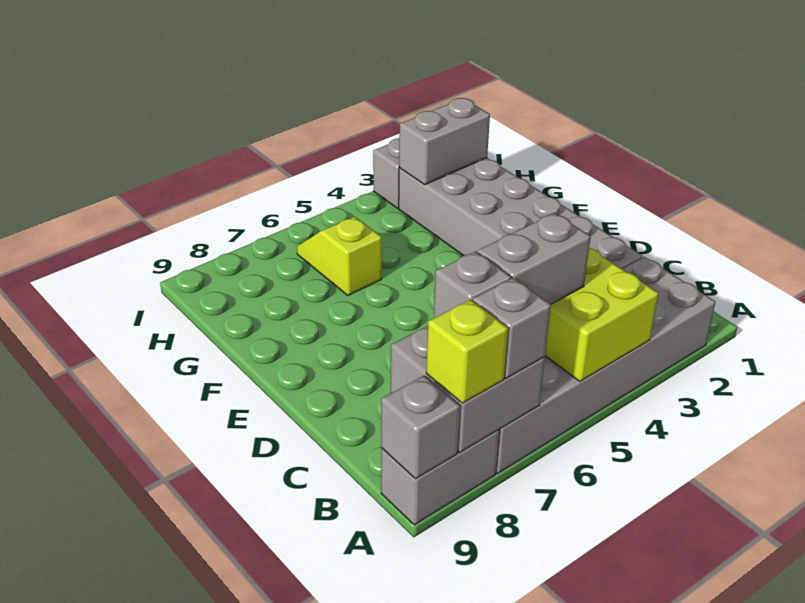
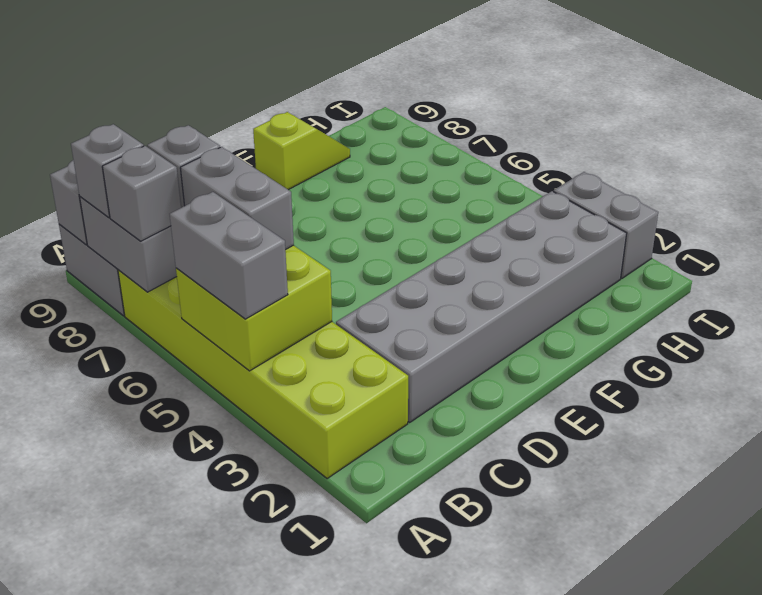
grey 2x6 brick [496,257,715,474] -> lime 2x6 brick [118,270,408,479]
lime 1x1 brick [426,300,508,403] -> grey 1x1 brick [71,124,144,218]
lime 1x2 slope [297,217,382,295] -> lime 1x2 slope moved to [253,112,350,190]
grey 1x2 brick [399,98,490,185] -> grey 1x2 brick moved to [170,192,288,319]

